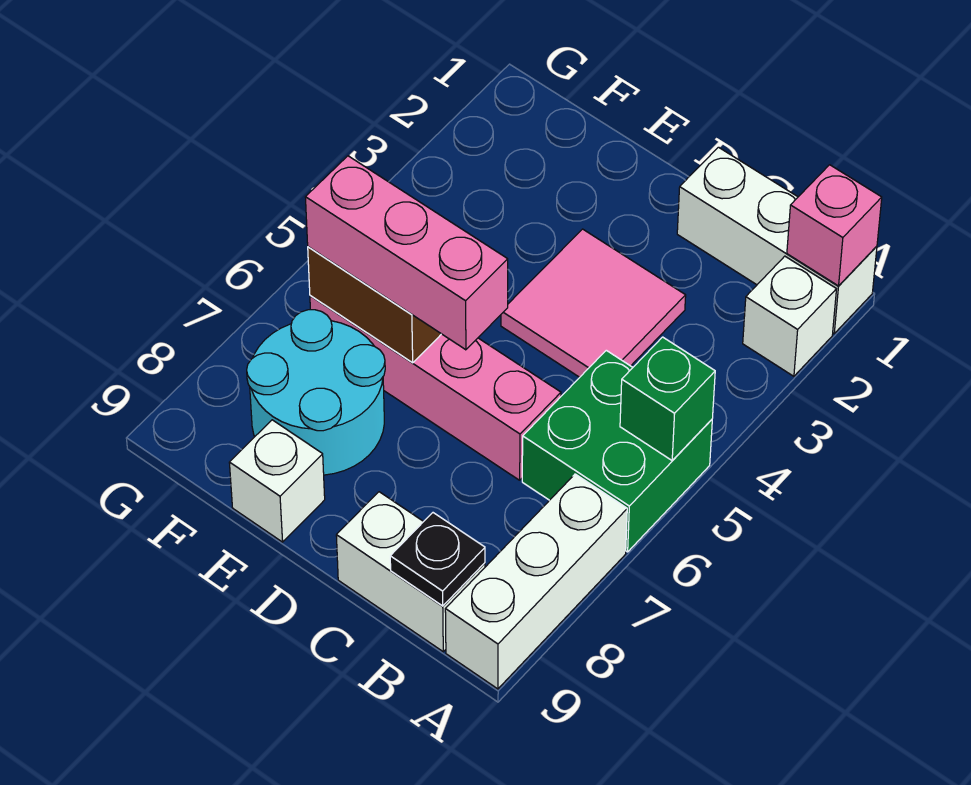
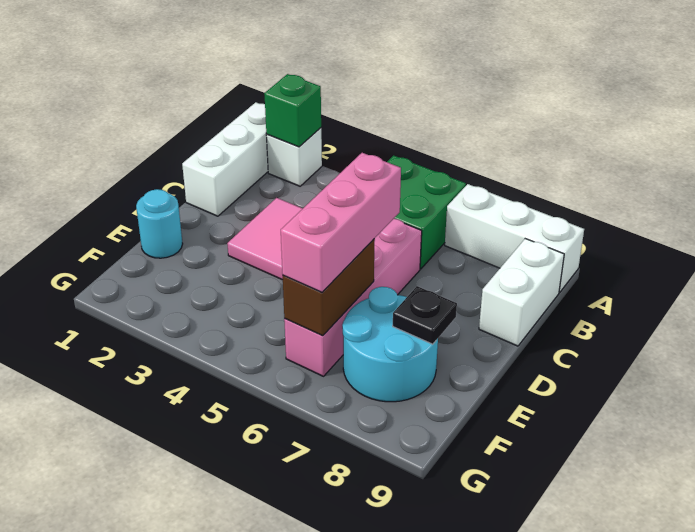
pink 1x1 brick [787,165,882,286] -> none
green 1x1 brick [620,337,715,461] -> green 1x1 brick moved to [264,74,321,147]
black 1x1 plate [390,513,485,606] -> black 1x1 plate moved to [393,286,457,344]
none -> cyan 1x1 round brick [136,189,183,258]
white 1x1 brick [229,420,325,542] -> none

